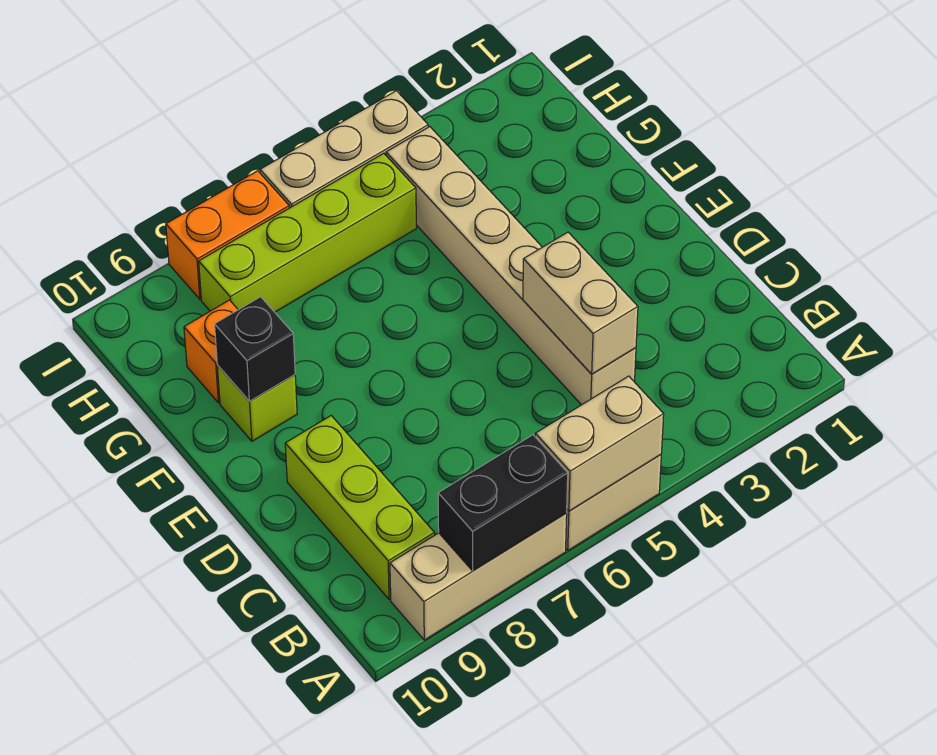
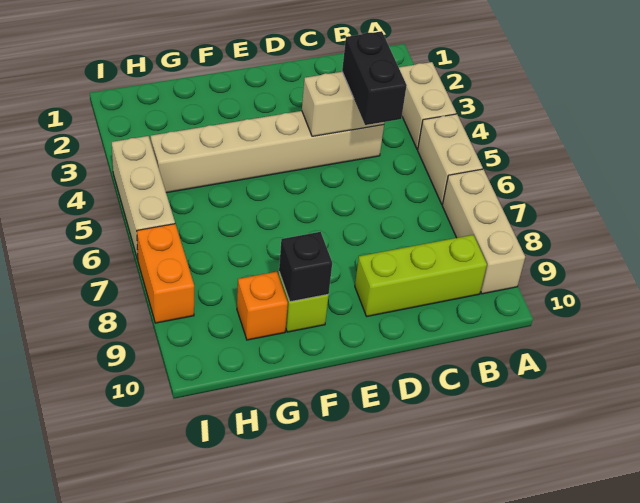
tan 1x2 brick [535,376,664,511] -> tan 1x2 brick moved to [399,62,456,150]
black 1x2 brick [438,435,568,571] -> black 1x2 brick moved to [342,31,407,125]
lime 1x4 brick [199,153,416,312] -> none

